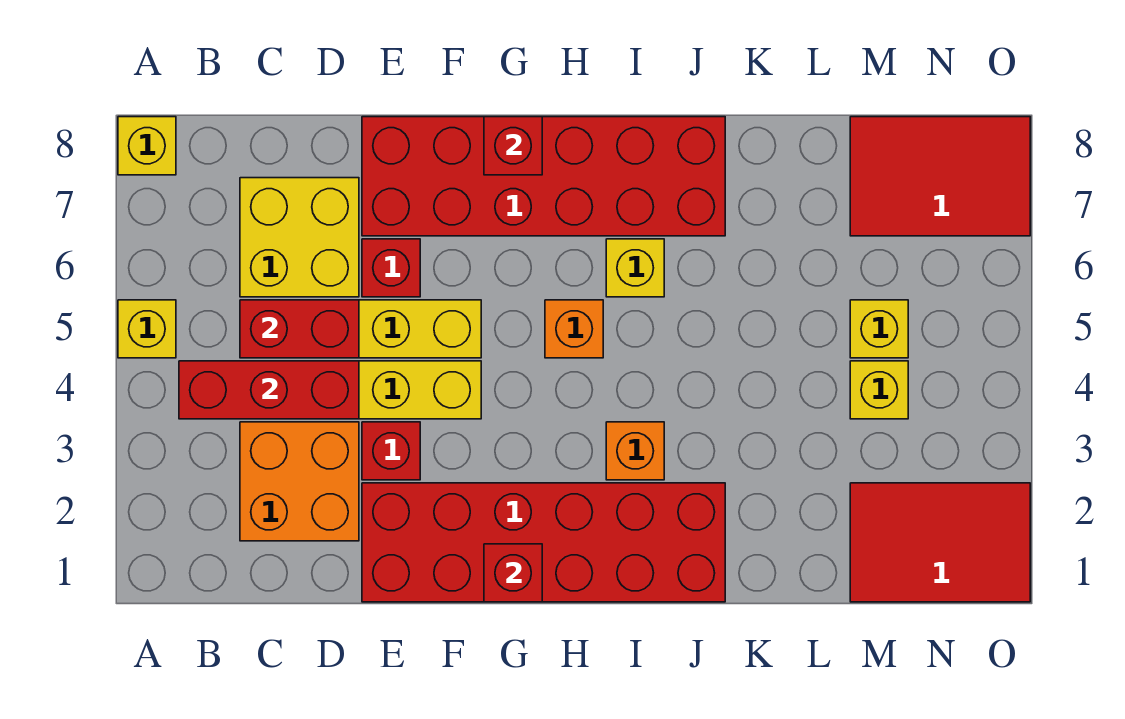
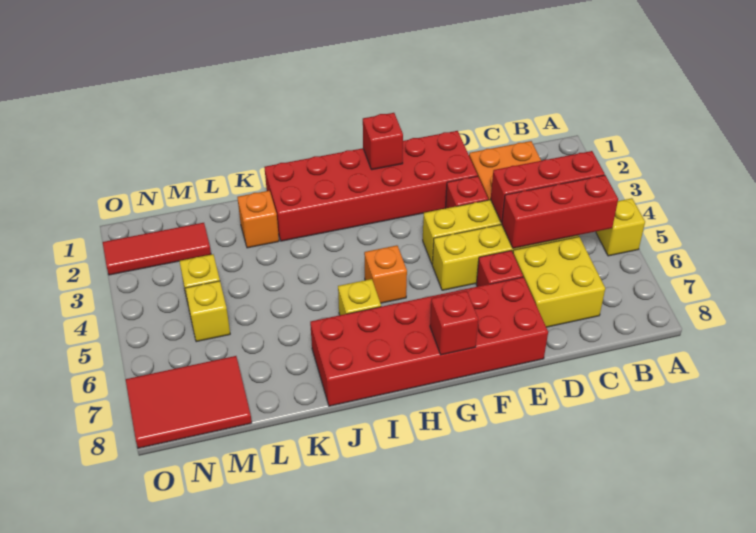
yellow 1x1 brick [118,117,176,175] -> none
red 1x2 brick [240,300,359,358] -> red 1x3 brick [502,175,618,248]
orange 1x1 brick [606,422,664,480] -> orange 1x1 brick moved to [237,191,279,248]
red 2x3 tile [850,483,1030,602] -> red 1x3 tile [102,223,211,275]

